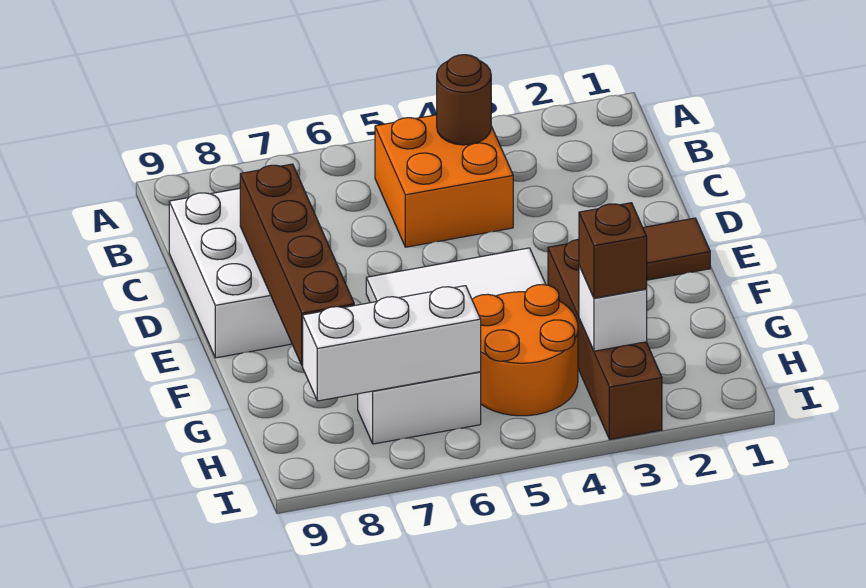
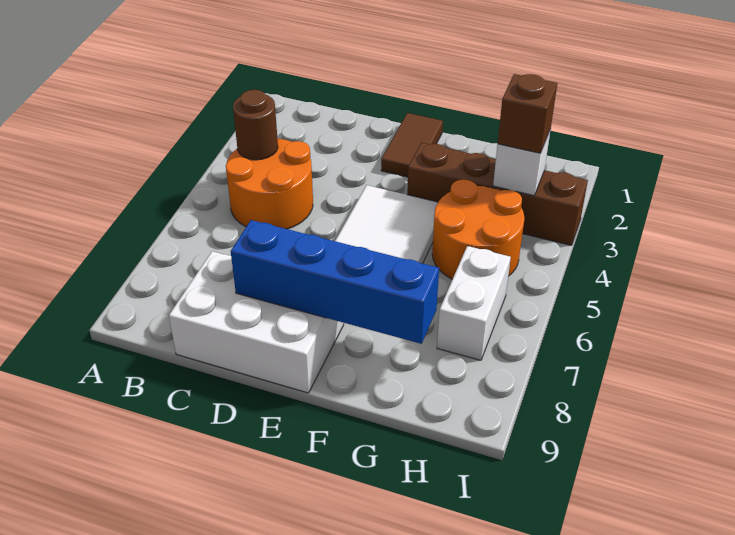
orange 2x2 brick [375,115,513,247] -> orange 2x2 round brick [226,139,313,229]
brown 1x4 brick [240,164,354,366] -> blue 1x4 brick [231,220,439,344]
white 1x3 brick [303,286,481,401] -> none

